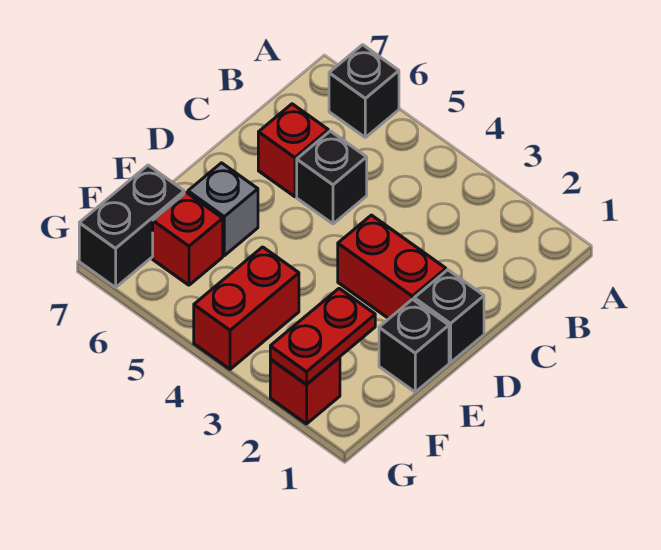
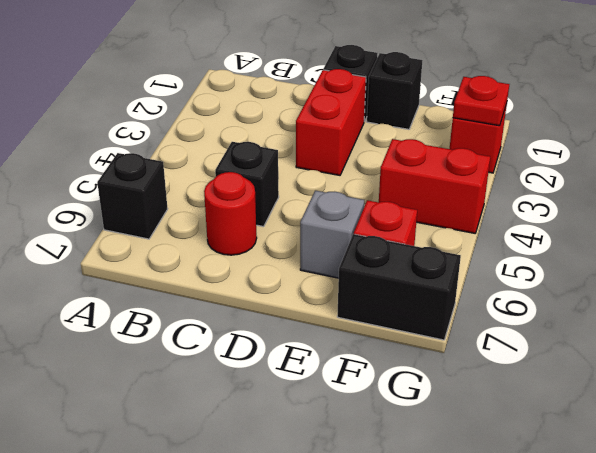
red 1x1 brick [258,104,328,197] -> red 1x1 round brick [204,172,257,255]
red 1x2 plate [270,289,375,385] -> red 1x1 plate [453,76,509,126]

